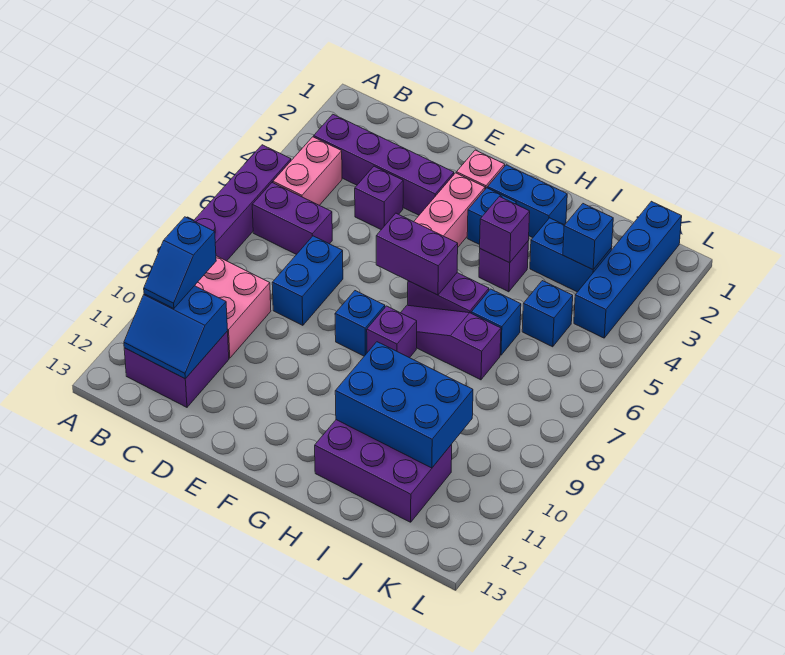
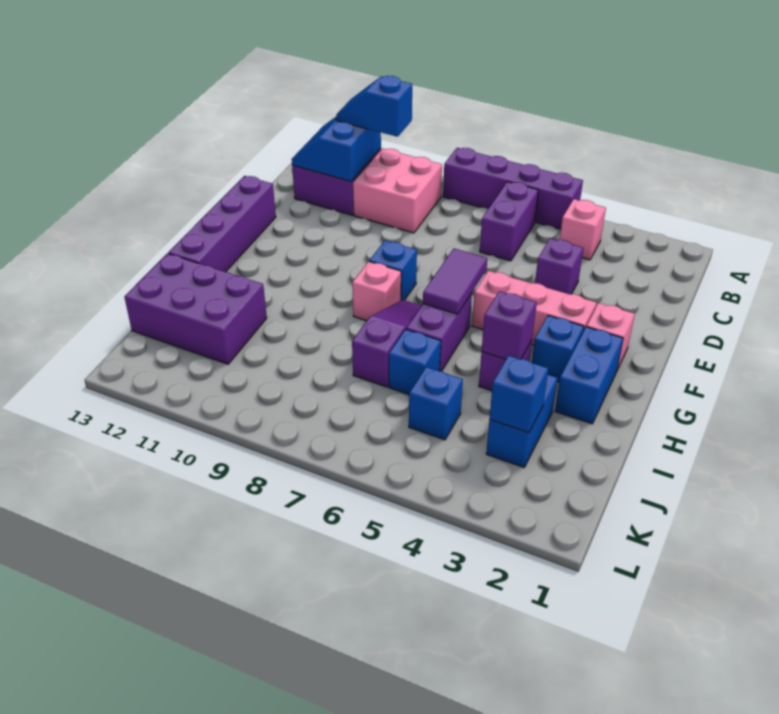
purple 1x4 brick [314,114,454,215] -> purple 1x4 brick moved to [168,176,276,272]
pink 1x2 brick [273,137,342,205] -> pink 1x1 brick [560,199,606,260]
blue 1x2 brick [272,236,343,325] -> none
purple 1x2 brick [376,213,458,295] -> purple 1x2 tile [423,249,487,314]
purple 1x1 brick [367,306,417,358] -> pink 1x1 brick [352,261,401,321]
blue 2x3 brick [335,342,473,468] -> none
purple 2x3 brick [315,420,452,522] -> purple 2x3 brick turned to [125,253,267,364]
blue 1x4 brick [574,201,682,338] -> none

